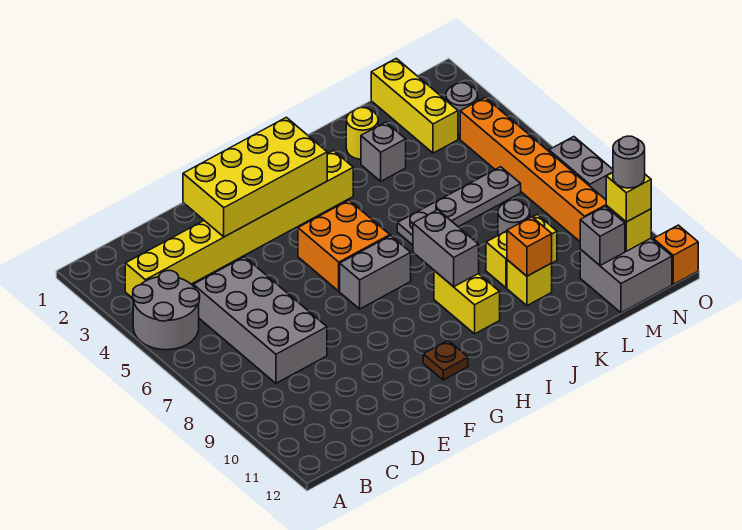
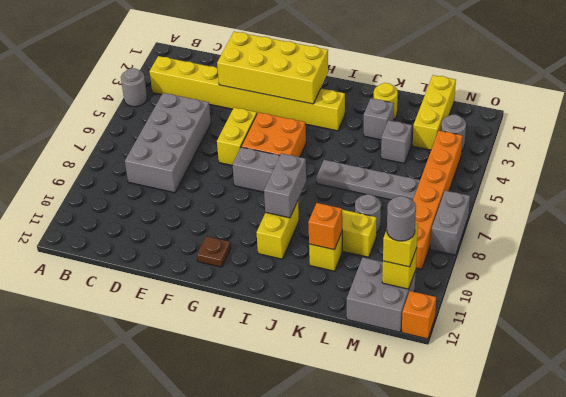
grey 2x2 round brick [133,270,200,350] -> grey 1x1 round brick [121,68,147,107]
none -> yellow 1x2 brick [217,108,257,166]
grey 1x1 brick [580,206,625,266] -> grey 1x1 brick moved to [381,120,412,163]

